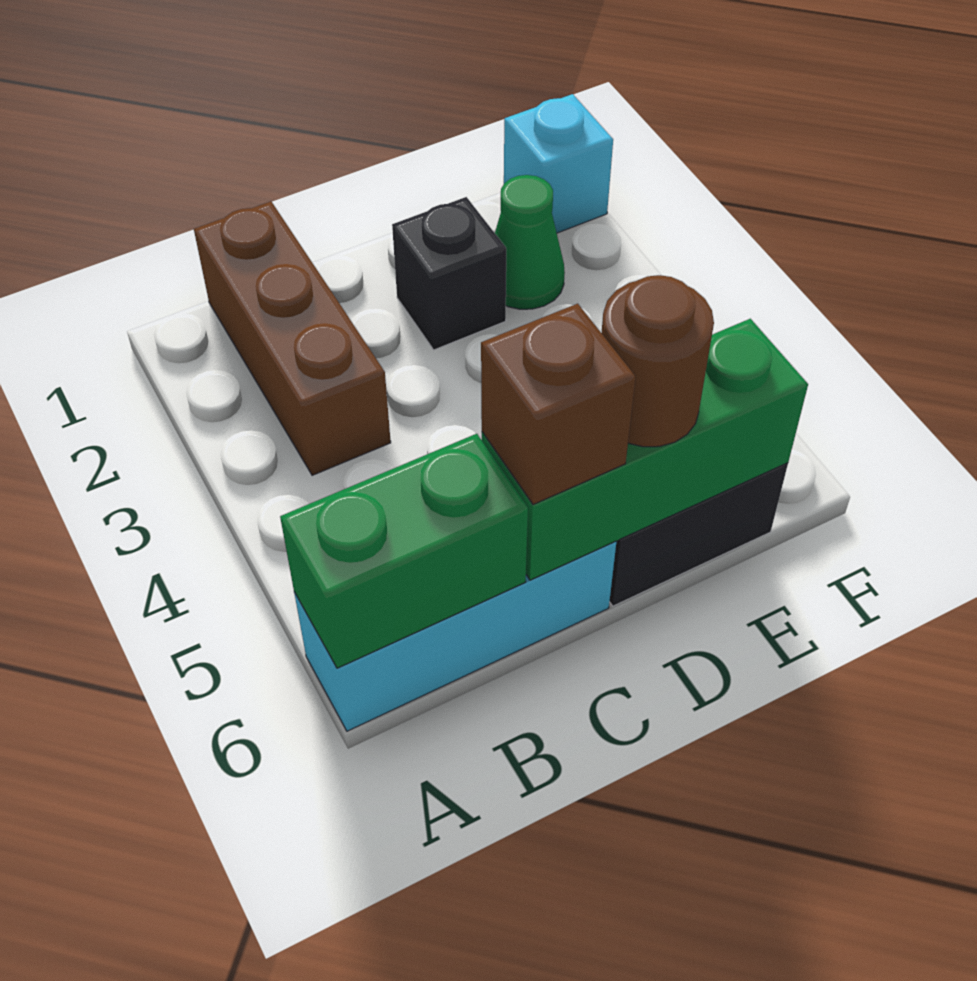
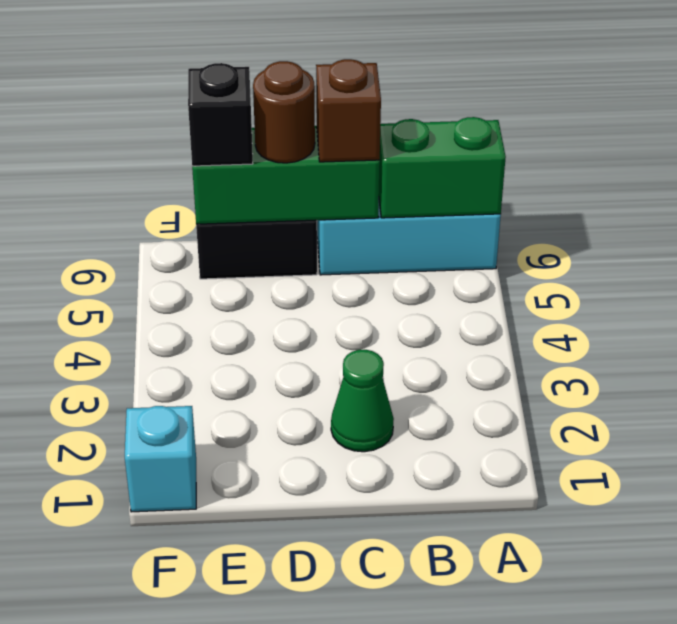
brown 1x3 brick [194,201,391,475] -> none
black 1x1 brick [392,197,506,350] -> black 1x1 brick moved to [188,63,253,166]
green 1x1 cone [495,175,565,309] -> green 1x1 cone moved to [331,350,394,452]

